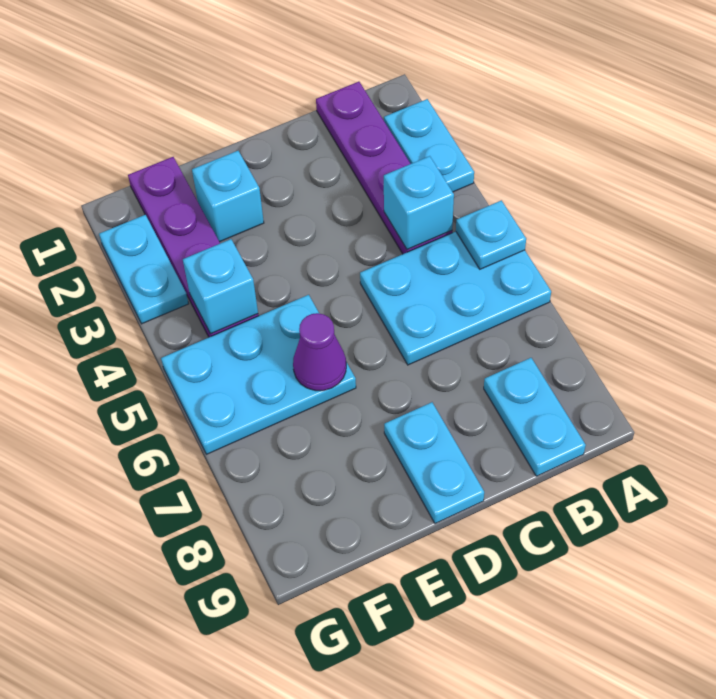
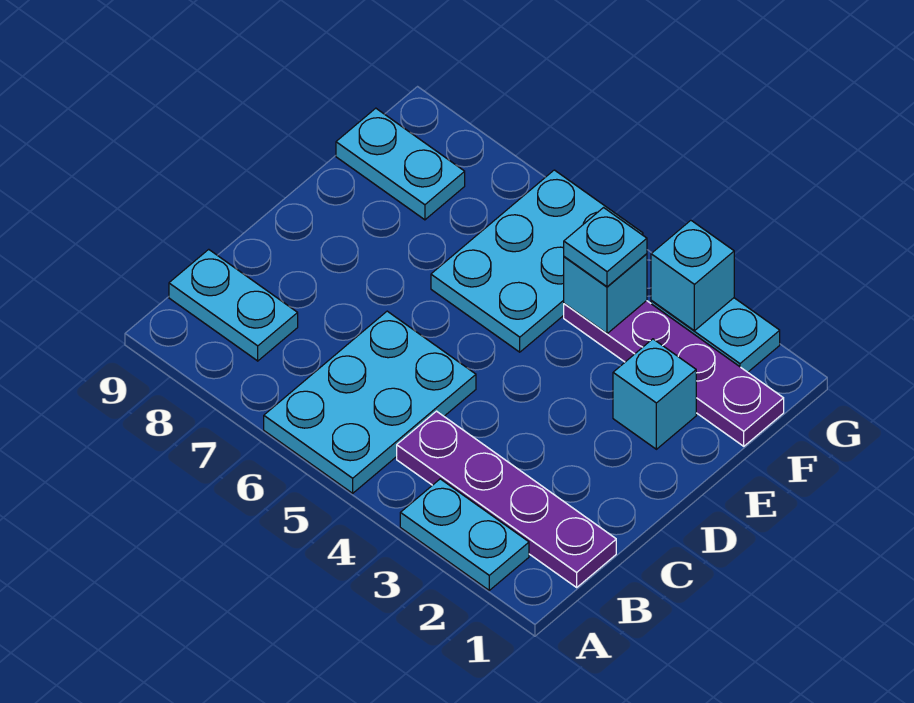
cyan 1x1 plate [456,200,526,269] -> cyan 1x1 plate moved to [564,208,647,287]
cyan 1x1 brick [384,156,454,250] -> cyan 1x1 brick moved to [651,220,734,331]
cyan 1x2 plate [384,402,484,524] -> cyan 1x2 plate moved to [336,108,465,220]
purple 1x1 cone [293,313,346,391] -> none

